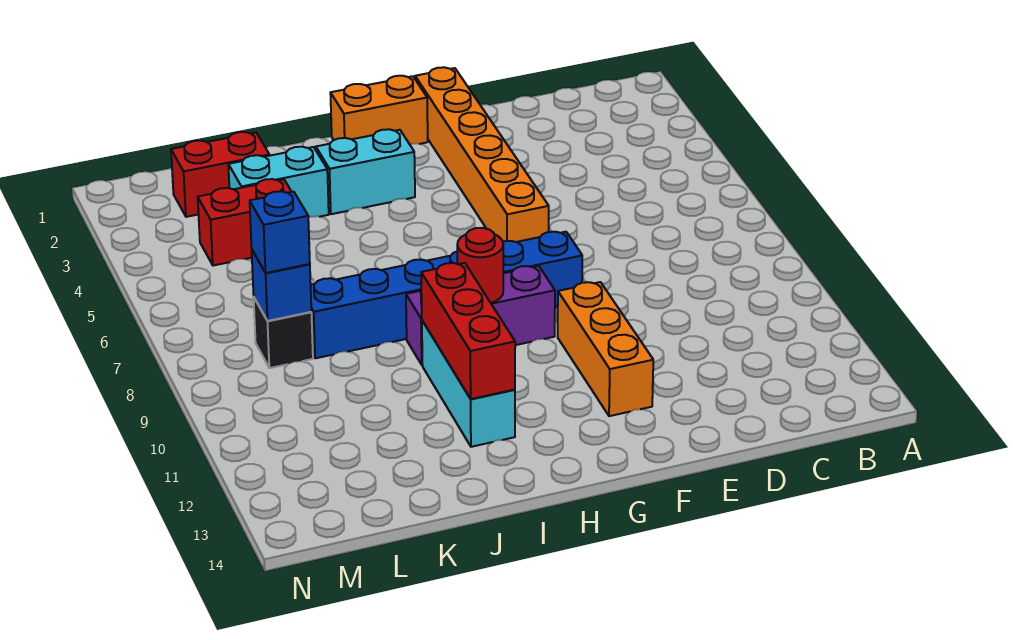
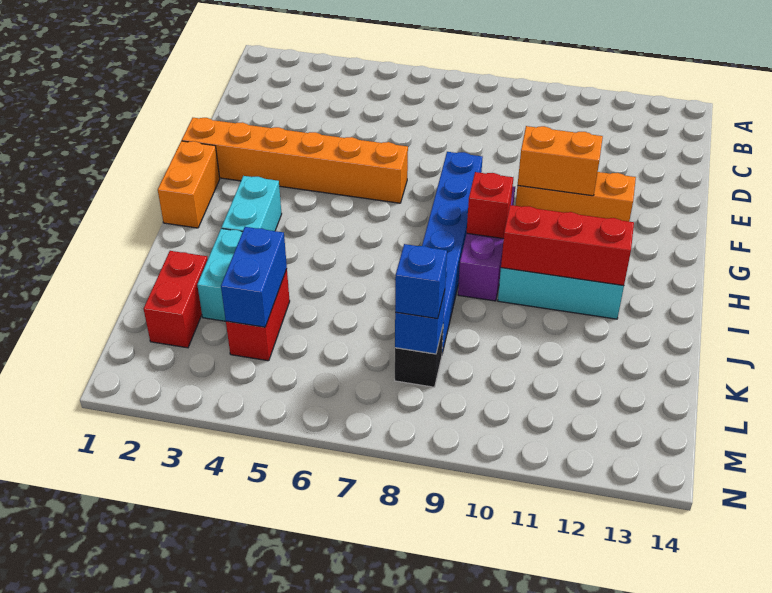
none -> orange 1x2 brick [518,126,603,196]
red 1x1 round brick [457,228,503,303] -> red 1x1 brick [467,172,513,239]
none -> blue 1x2 brick [221,227,287,327]

